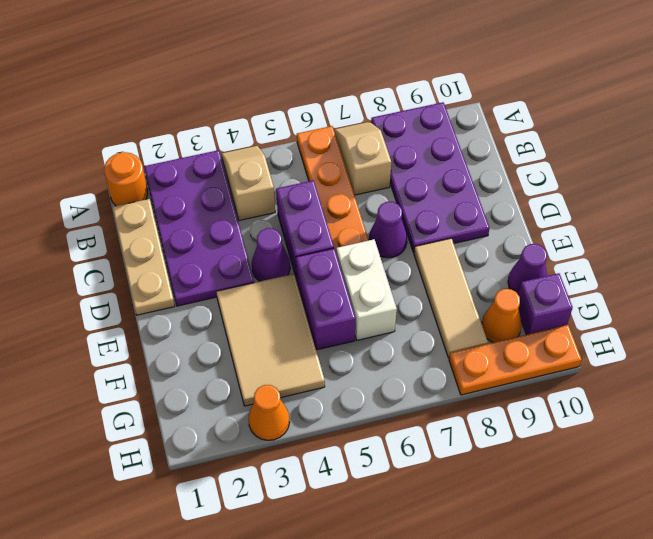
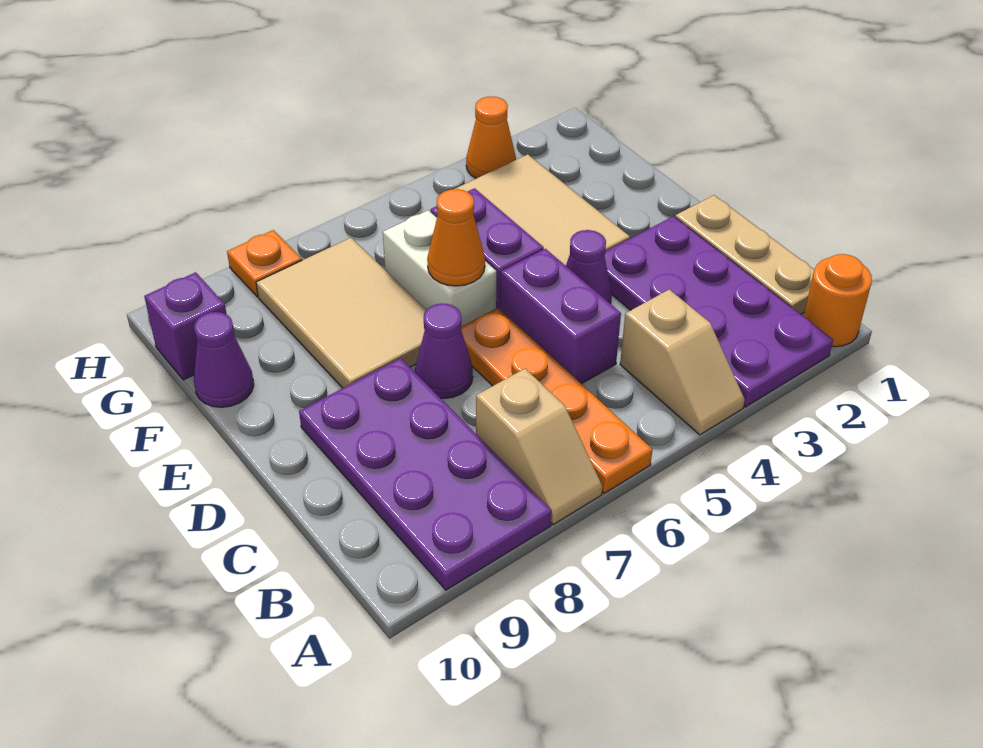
tan 1x3 tile [414,238,488,358] -> tan 2x3 tile [256,238,426,388]
orange 1x1 cone [482,289,522,342] -> orange 1x1 cone moved to [427,189,485,286]
orange 1x3 plate [449,325,582,395] -> orange 1x1 plate [227,230,302,297]

